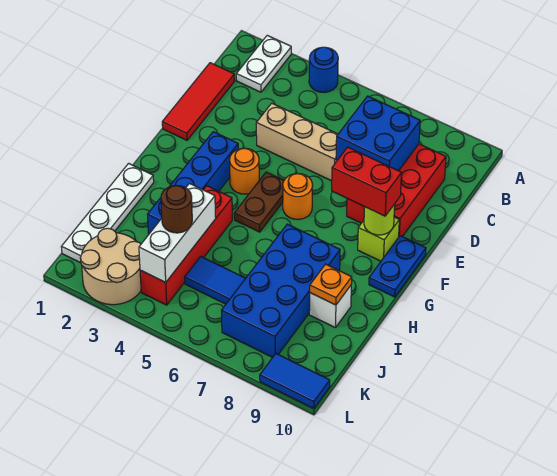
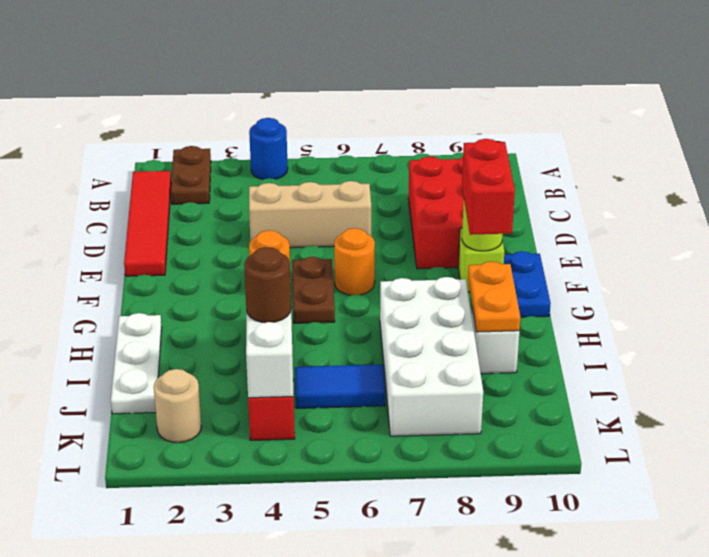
white 1x2 plate [236,35,291,92] -> brown 1x2 plate [171,146,211,204]
red 1x3 tile [162,63,235,140] -> red 1x4 tile [124,171,171,276]
blue 2x2 brick [336,96,420,171] -> none
blue 1x4 brick [147,132,238,235] -> none
red 1x2 brick [332,147,401,216] -> red 1x2 brick turned to [462,139,515,235]
white 1x4 plate [62,163,154,263] -> white 1x3 plate [111,313,162,414]
blue 2x4 brick [221,224,340,357] -> white 2x4 brick [380,277,483,436]
orange 1x1 plate [310,264,352,305] -> orange 1x2 plate [468,262,520,332]
tan 2x2 round brick [80,228,141,305] -> tan 1x1 round brick [154,369,201,443]
blue 1x2 tile [260,354,330,409] -> none

